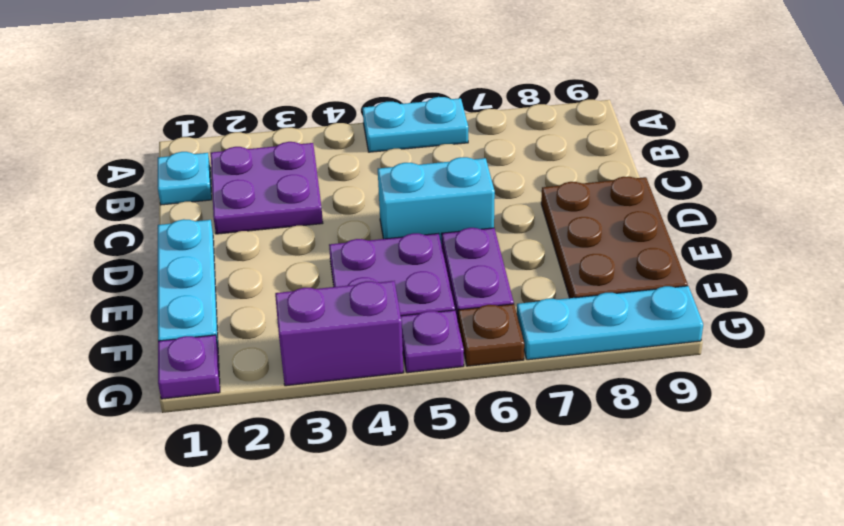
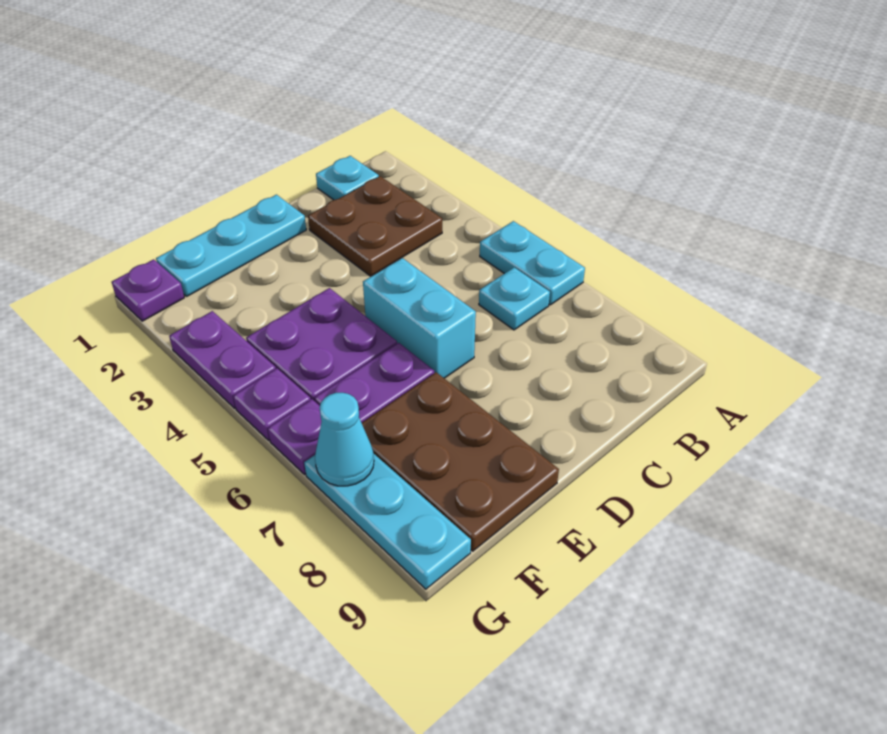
purple 2x2 plate [211,142,323,234] -> brown 2x2 plate [308,176,442,276]
none -> cyan 1x1 plate [479,267,550,330]
brown 2x3 plate [541,177,688,298] -> brown 2x3 plate turned to [362,372,559,551]
purple 1x2 brick [275,281,403,386] -> purple 1x2 plate [169,311,276,408]
brown 1x1 plate [458,304,524,366] -> purple 1x1 plate [268,399,322,474]
none -> cyan 1x1 cone [315,393,374,486]

